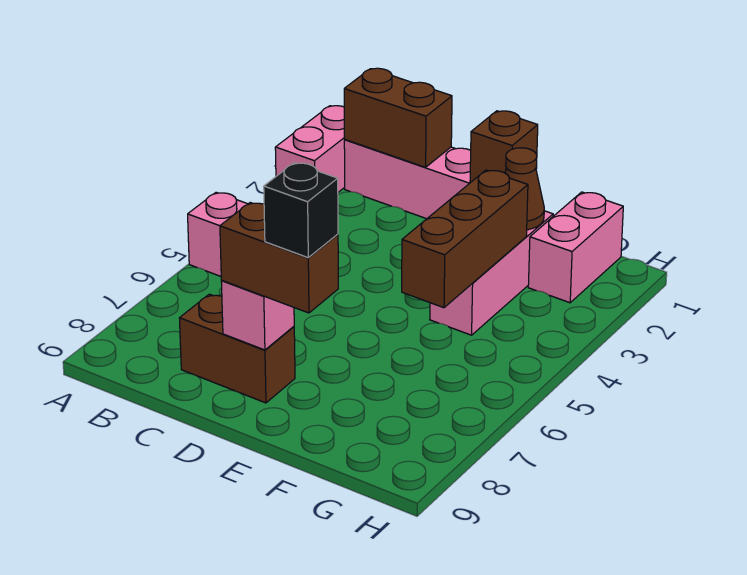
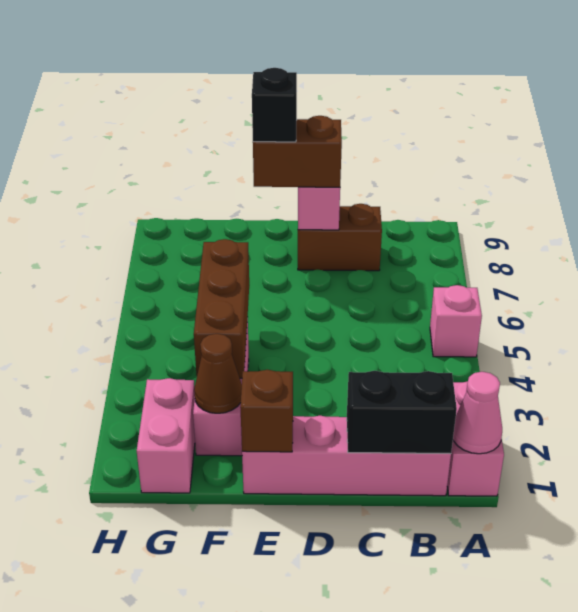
none -> pink 1x1 cone [453,372,502,454]
brown 1x2 brick [344,68,452,167] -> black 1x2 brick [347,371,457,454]

